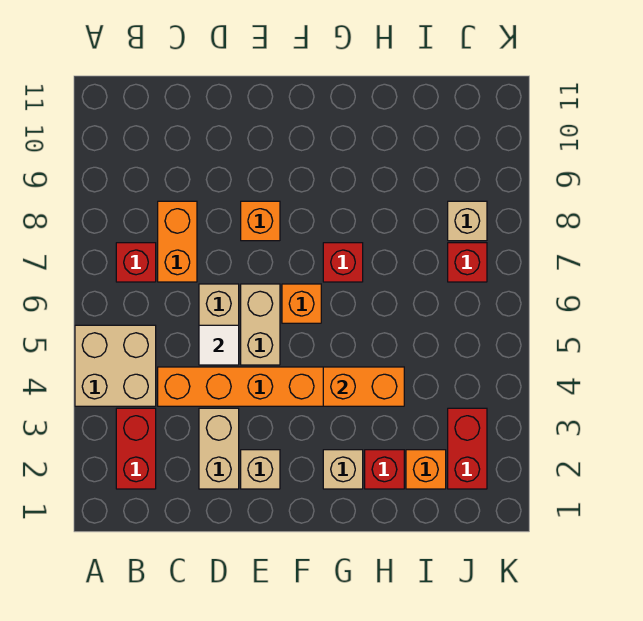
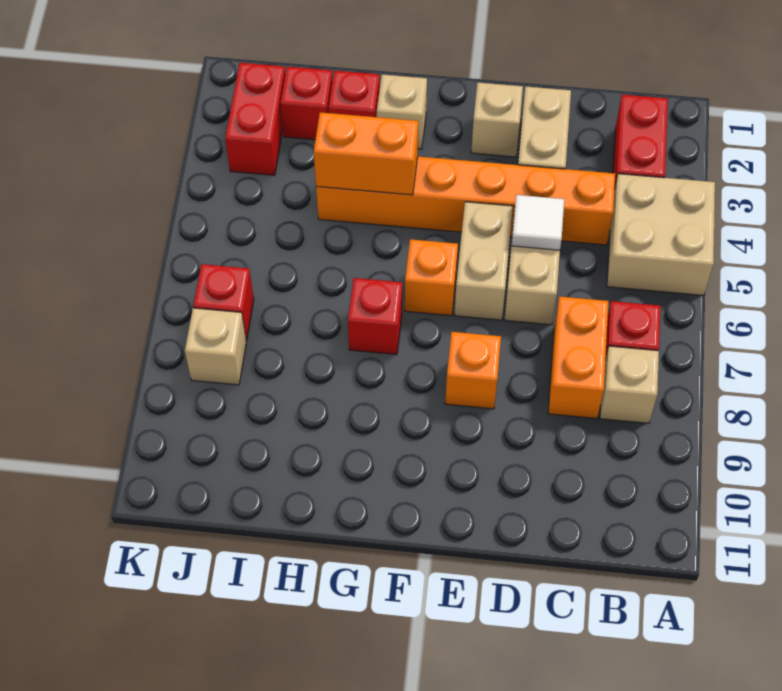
none -> tan 1x1 brick [600,346,659,423]
orange 1x1 brick [406,450,446,489] -> red 1x1 brick [280,67,332,140]

